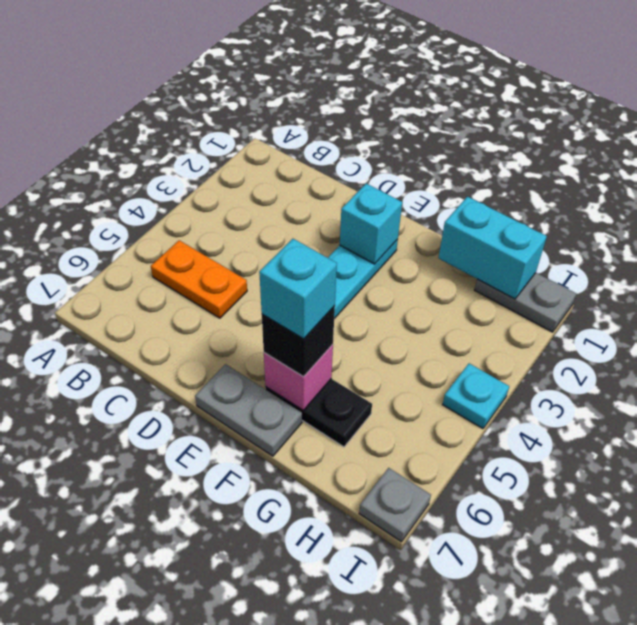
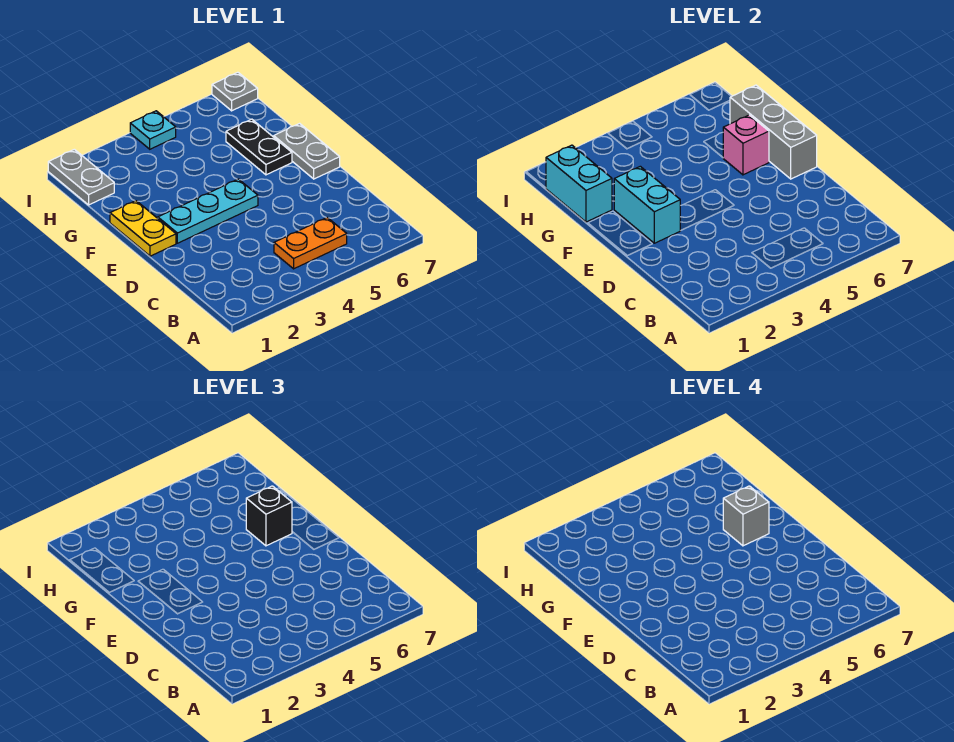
orange 1x2 plate [151,240,247,318] -> orange 1x2 plate turned to [274,218,347,269]
none -> yellow 1x2 plate [110,201,176,256]
cyan 1x1 brick [340,184,402,264] -> cyan 1x2 brick [614,166,680,243]
none -> grey 1x3 brick [730,85,817,179]
cyan 1x1 brick [259,239,337,339] -> grey 1x1 brick [723,486,769,546]

